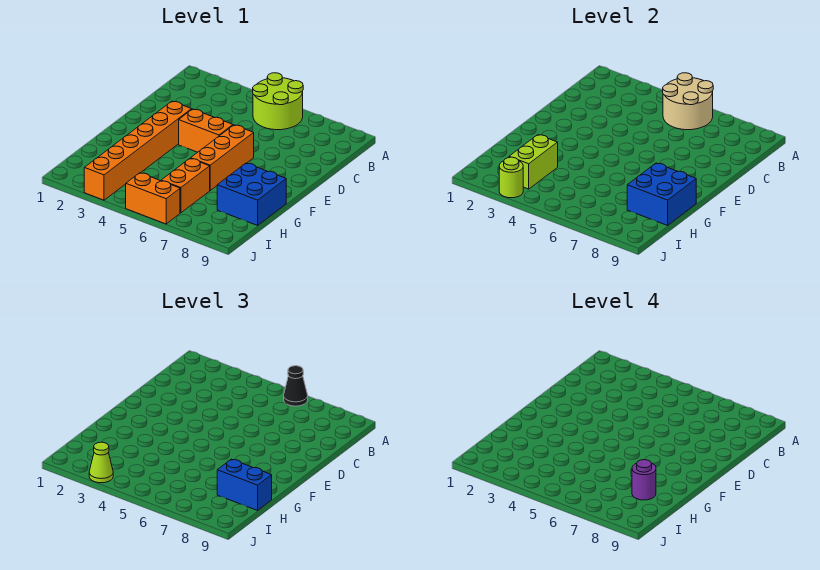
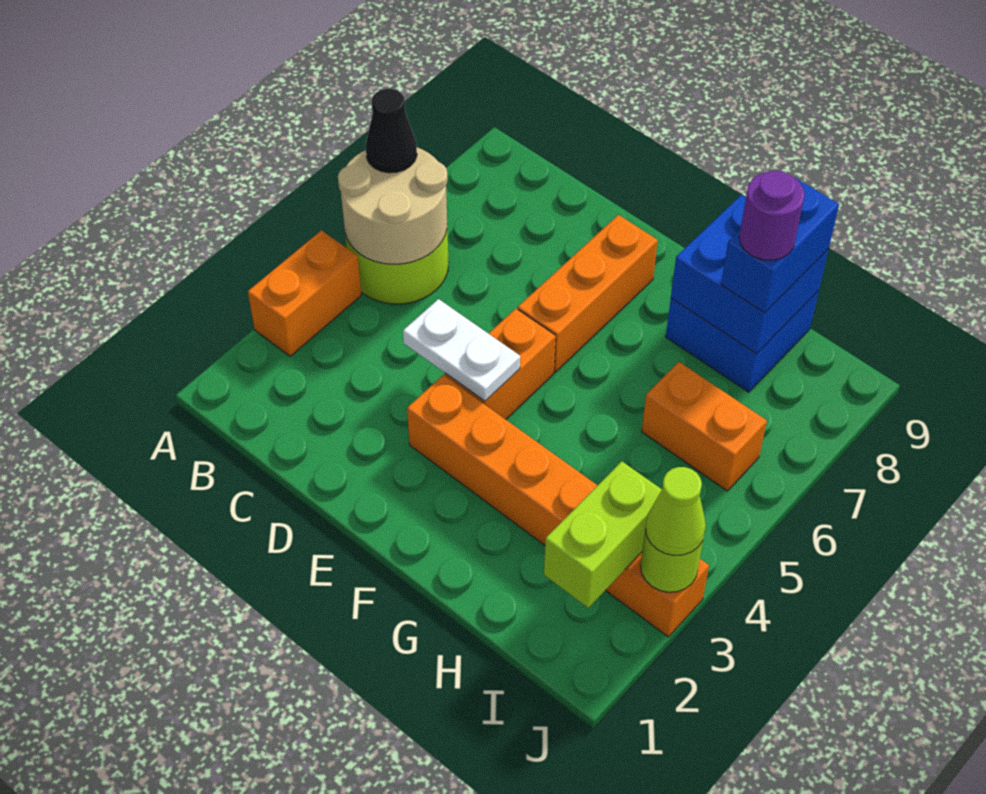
none -> white 1x2 plate [403,299,520,401]
orange 1x3 brick [191,125,254,190] -> orange 1x3 brick turned to [518,215,658,372]
lime 1x2 brick [509,135,558,189] -> lime 1x2 brick turned to [544,461,662,608]
orange 1x2 brick [126,173,180,224] -> orange 1x2 brick moved to [248,230,362,356]

